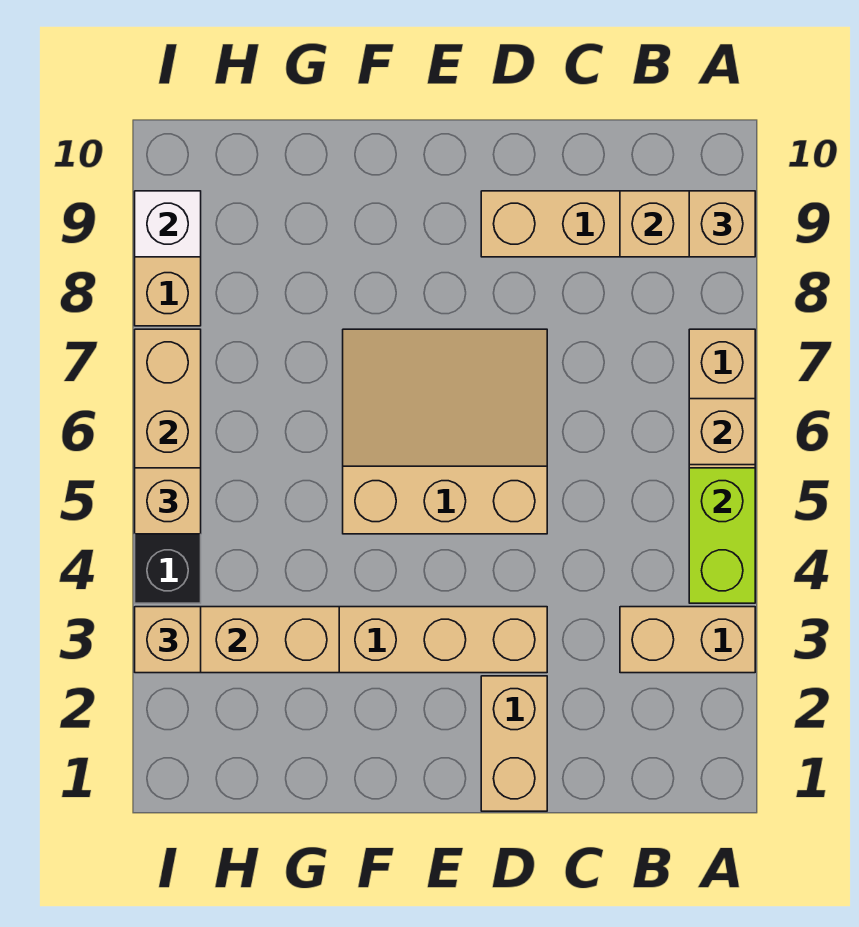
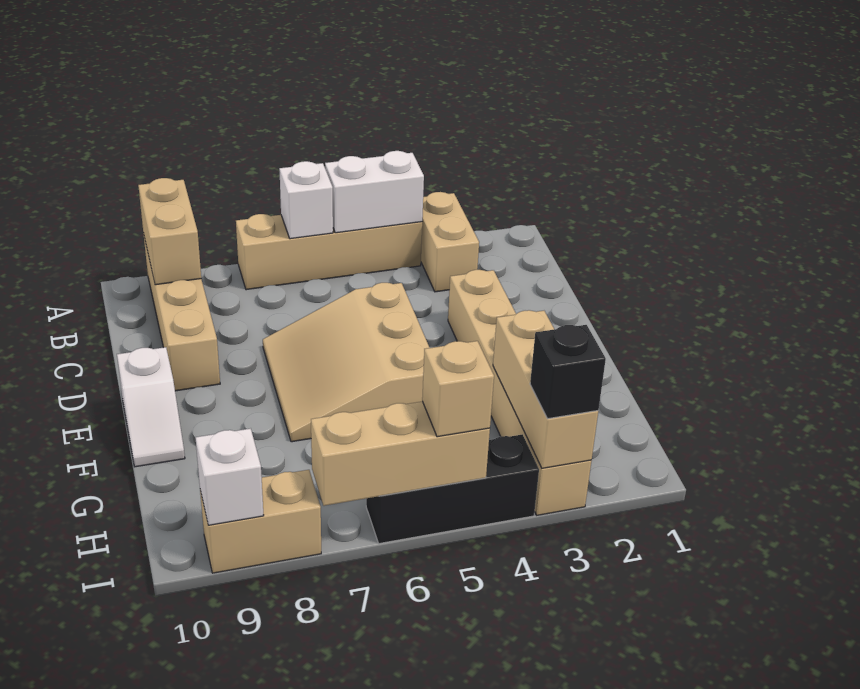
lime 1x2 brick [689,468,755,603] -> white 1x2 brick [325,151,424,233]
tan 1x1 brick [689,399,755,465] -> white 1x1 brick [279,161,333,239]
tan 1x1 brick [689,191,755,257] -> none
tan 1x2 brick [481,676,547,811] -> none
none -> white 1x2 slope [117,347,185,467]
tan 1x1 brick [135,607,201,673] -> black 1x1 brick [530,325,606,419]

